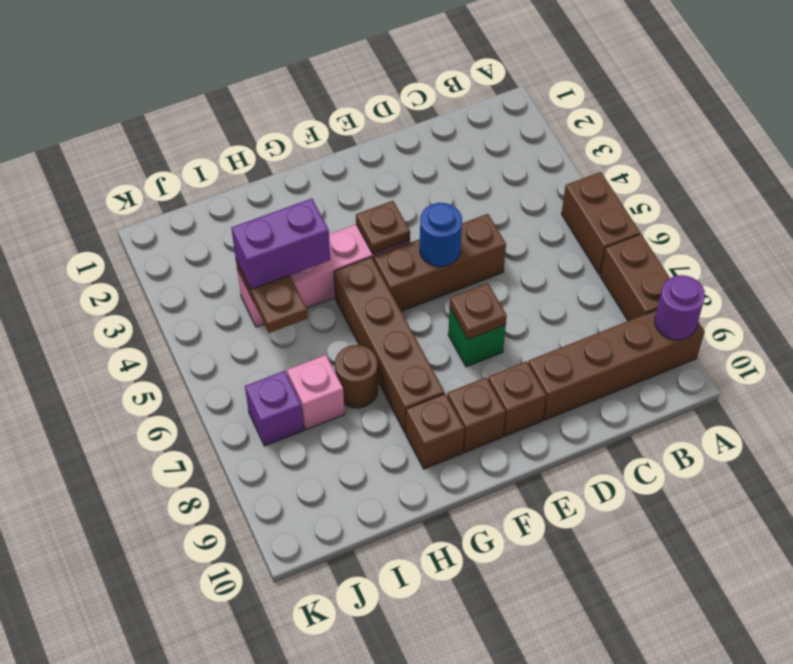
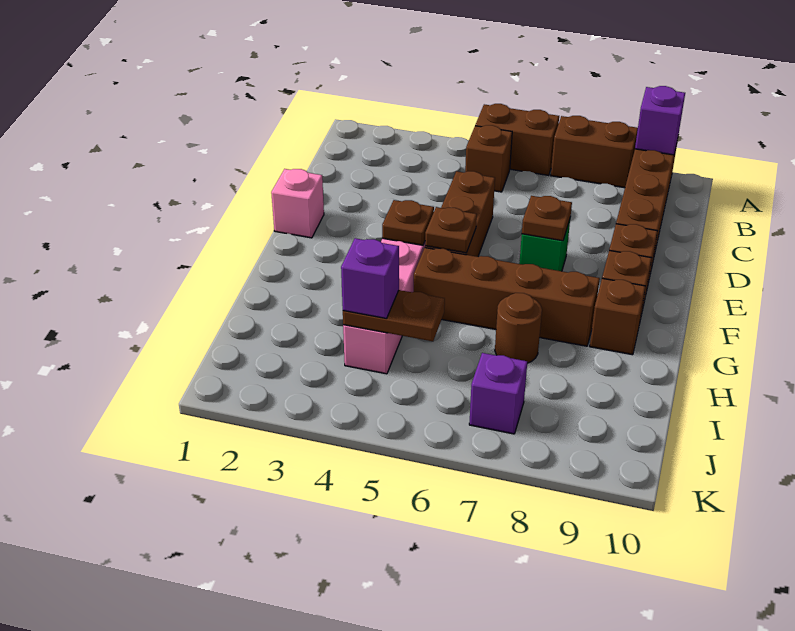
purple 1x1 round brick [655,275,705,340] -> purple 1x1 brick [635,86,685,155]
none -> brown 1x1 brick [465,125,512,192]
blue 1x1 round brick [420,203,462,267] -> none
none -> brown 1x1 plate [425,207,477,253]
purple 1x2 brick [231,199,331,289] -> purple 1x1 brick [341,238,399,319]
pink 1x1 brick [287,355,344,430] -> pink 1x1 brick moved to [271,169,324,238]

